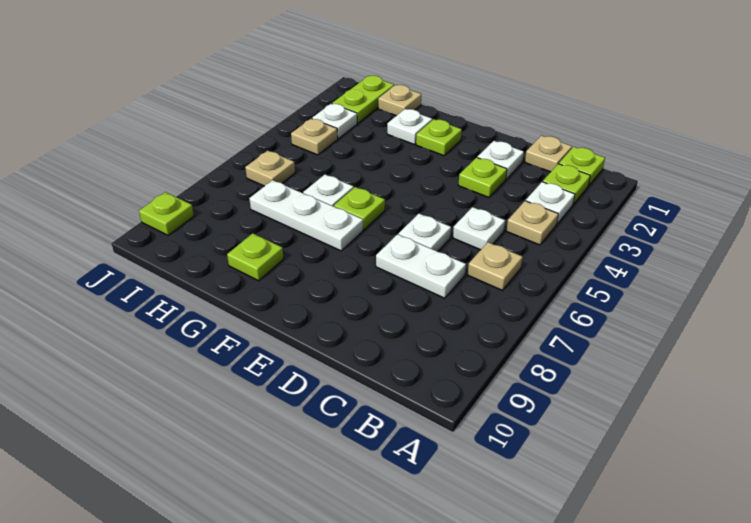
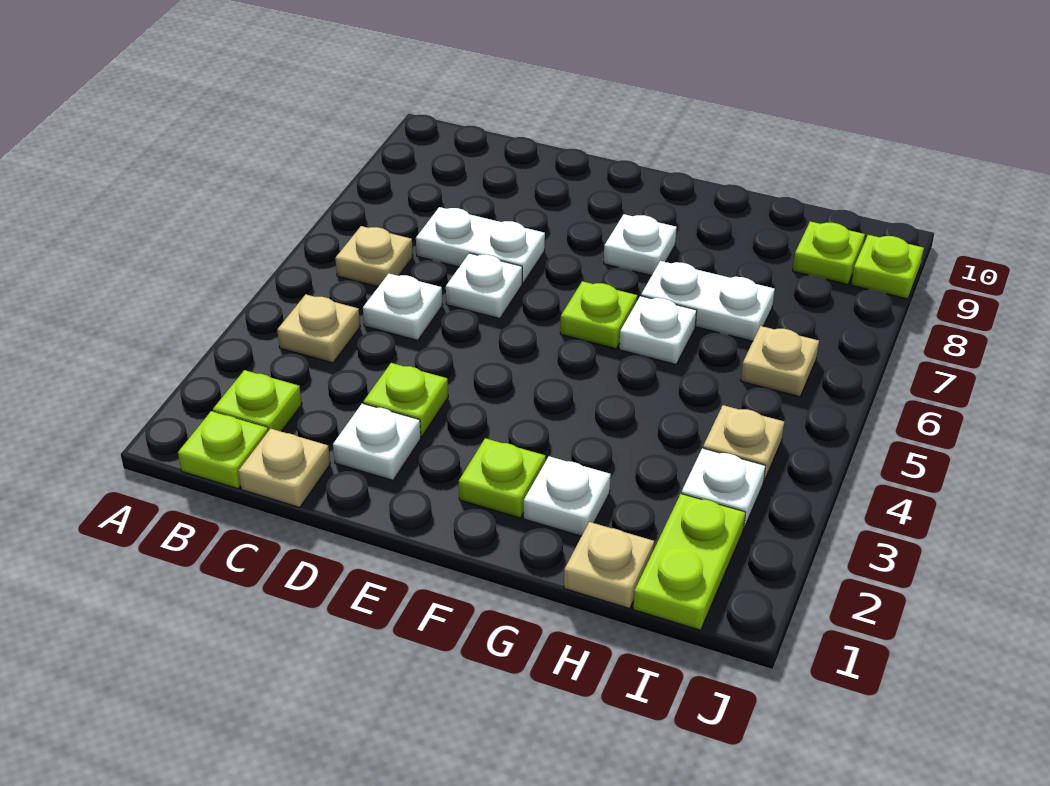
white 1x1 plate [526,182,575,224] -> white 1x1 plate moved to [604,214,677,276]
white 1x3 plate [249,180,363,251] -> white 1x2 plate [641,261,775,341]
lime 1x1 plate [227,233,284,281] -> lime 1x1 plate moved to [793,221,865,284]

